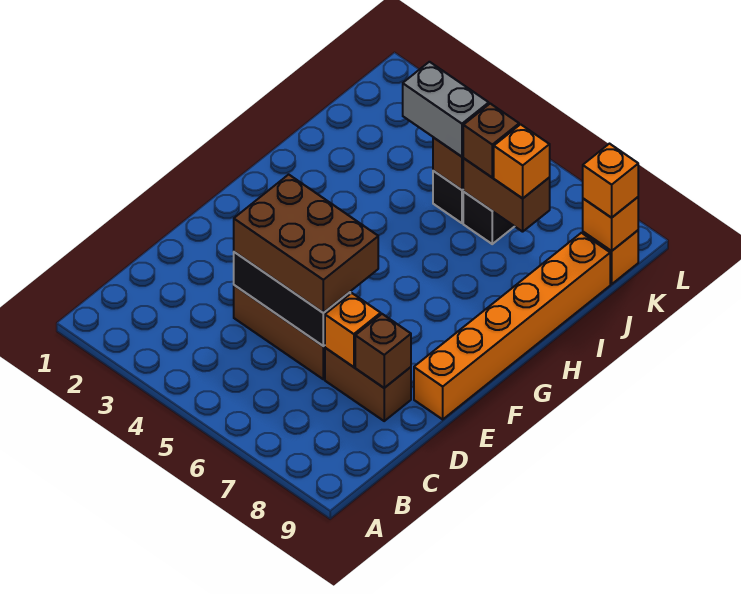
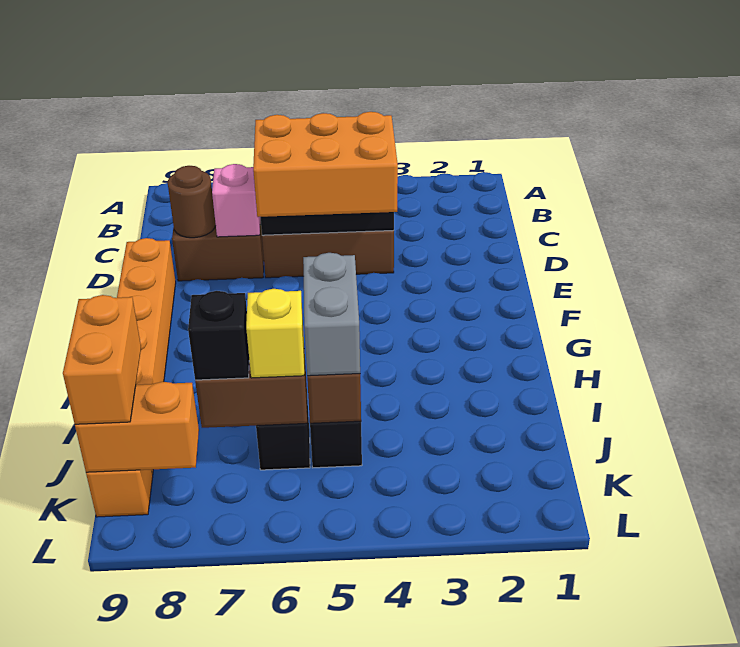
brown 2x3 brick [234,174,378,313] -> orange 2x3 brick [253,112,398,217]
orange 1x1 brick [325,293,381,367] -> pink 1x1 brick [212,164,260,237]
brown 1x1 brick [355,314,411,388] -> brown 1x1 round brick [167,166,216,238]
grey 1x2 brick [403,62,489,157] -> grey 1x2 brick turned to [303,253,360,376]
brown 1x1 brick [463,104,519,177] -> yellow 1x1 brick [246,289,304,378]
orange 1x1 brick [494,124,550,198] -> black 1x1 brick [188,291,249,380]
orange 1x1 brick [583,197,638,251] -> orange 1x2 brick [75,382,199,472]
orange 1x1 brick [583,144,638,218] -> orange 1x2 brick [63,295,141,424]

